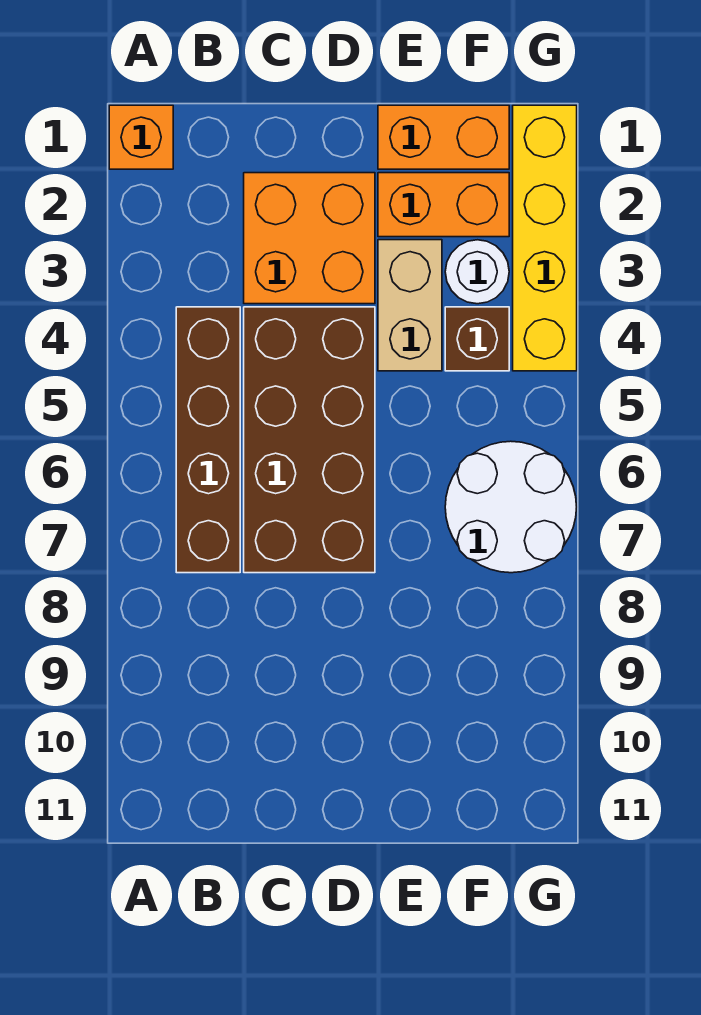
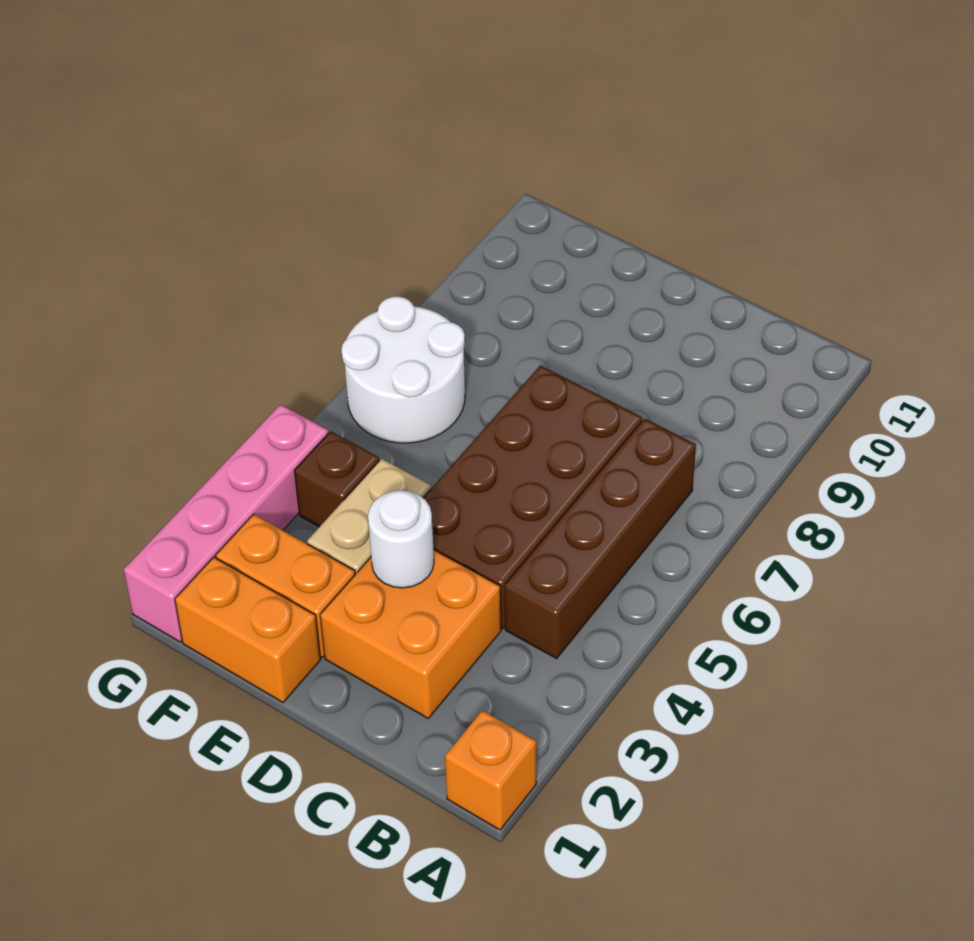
white 1x1 round brick [445,240,509,304] -> white 1x1 round brick moved to [368,490,434,588]
yellow 1x4 brick [513,105,577,371] -> pink 1x4 brick [124,404,328,642]

